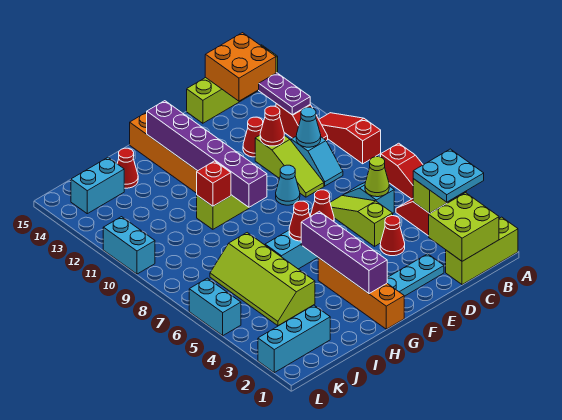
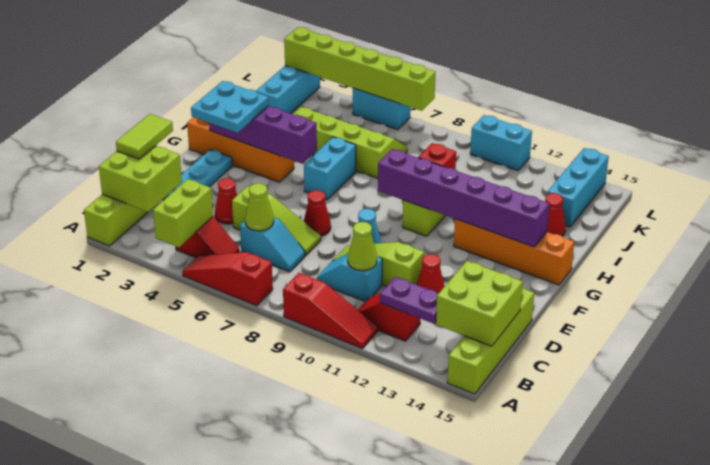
cyan 2x2 plate [413,149,484,202] -> cyan 2x2 plate moved to [191,81,269,133]
orange 2x2 brick [205,33,276,101] -> lime 2x2 brick [436,261,523,346]
none -> lime 1x2 tile [116,114,173,159]
cyan 1x1 cone [296,107,321,147] -> lime 1x1 cone [348,222,377,271]
red 1x1 cone [260,106,284,146] -> none
red 1x1 cone [289,201,310,241] -> none
cyan 1x2 brick [71,158,124,214] -> cyan 1x3 brick [548,148,609,227]
none -> lime 1x6 brick [284,27,435,111]

